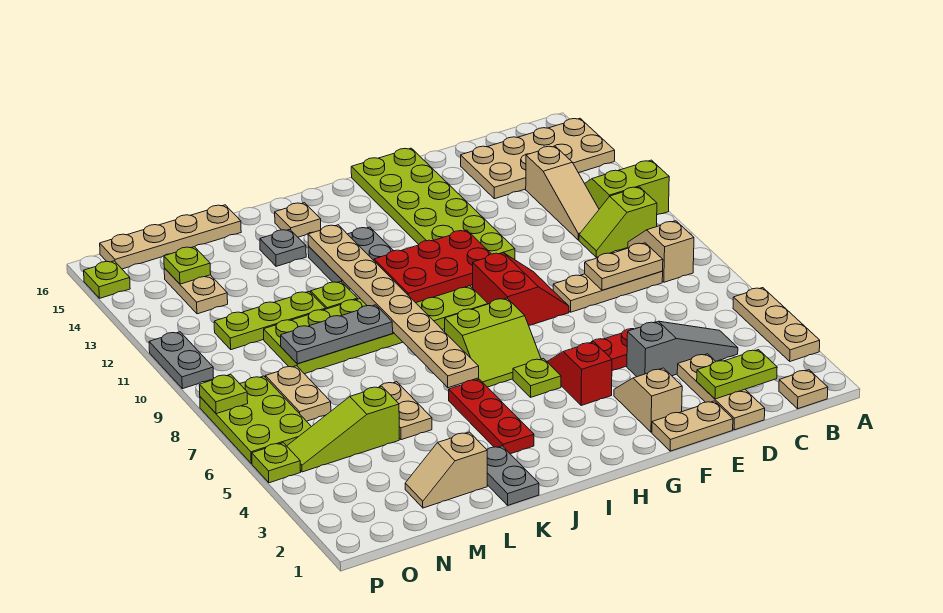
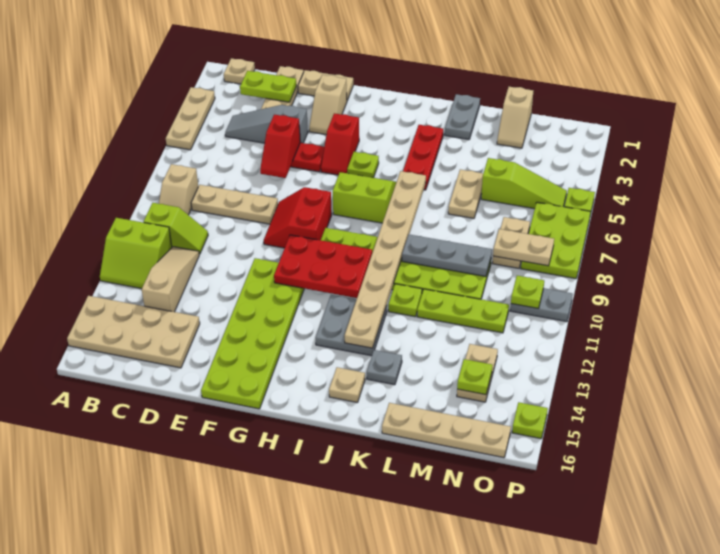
tan 1x2 plate [585,243,663,290] -> tan 1x2 plate moved to [493,229,554,266]
none -> red 1x2 slope [260,115,300,178]
tan 1x2 slope [405,432,487,508] -> tan 1x2 slope turned to [497,87,533,148]
lime 1x1 plate [199,374,248,414] -> lime 1x1 plate moved to [511,276,544,309]
grey 1x2 plate [149,332,214,389] -> grey 1x2 plate turned to [510,288,573,322]

